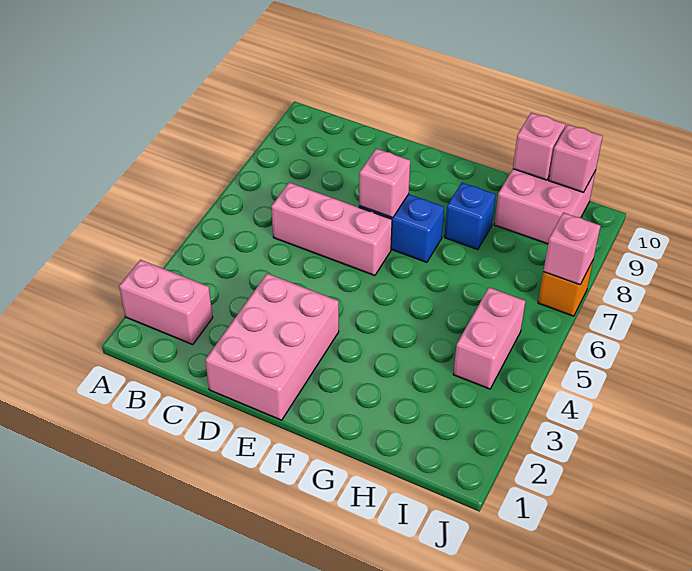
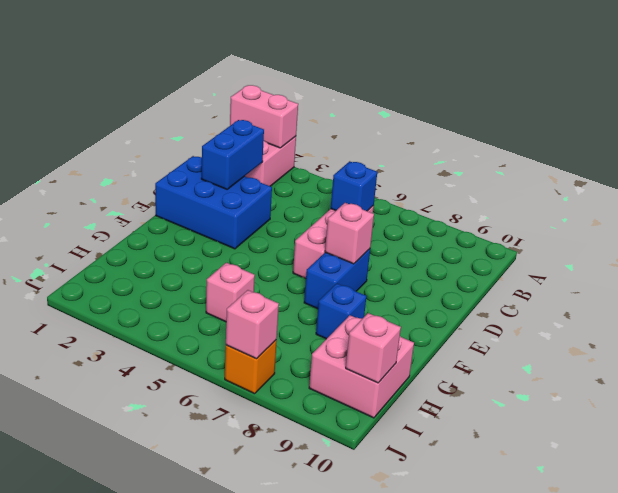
none -> blue 1x2 brick [201,120,264,189]
none -> blue 1x1 brick [331,161,377,211]
pink 2x3 brick [205,274,339,420] -> blue 2x3 brick [155,156,272,249]
pink 1x1 brick [513,113,565,180] -> pink 1x1 brick moved to [206,263,255,322]
pink 1x2 brick [453,288,525,389] -> pink 1x2 brick moved to [230,85,298,148]

